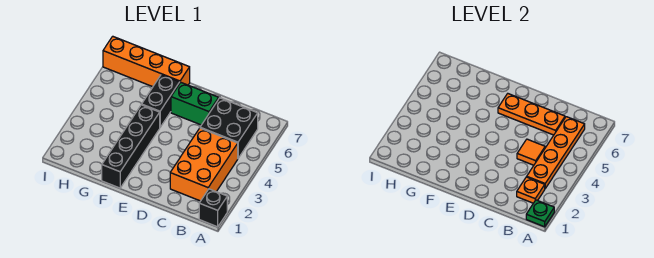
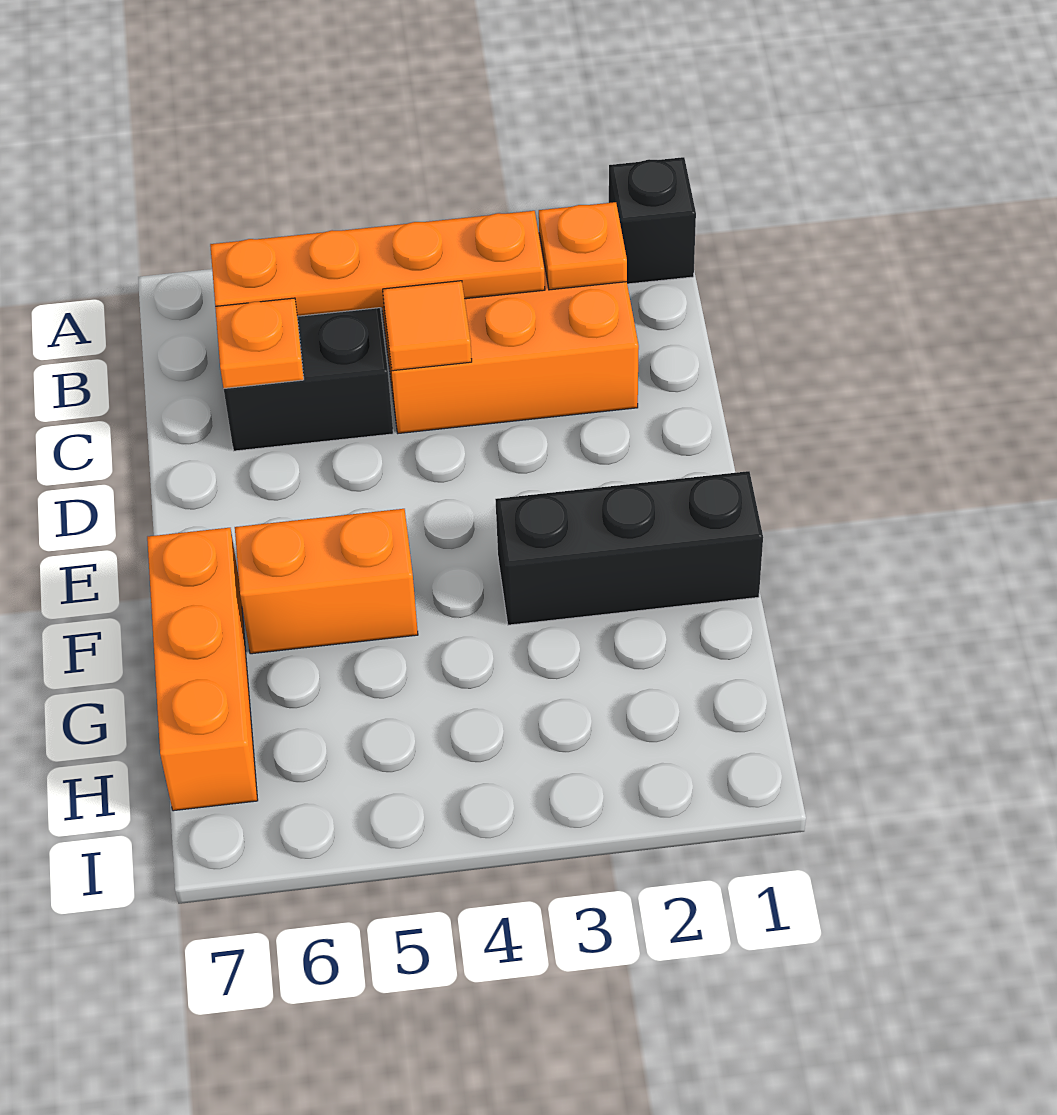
green 1x1 plate [526,200,554,227] -> none
orange 1x3 plate [498,94,565,135] -> orange 1x1 plate [215,298,304,389]
green 1x2 brick [171,83,219,125] -> none
black 1x4 brick [102,105,160,188] -> black 1x3 brick [495,471,763,625]
black 1x2 brick [142,75,180,127] -> orange 1x2 brick [235,509,418,654]
orange 1x4 brick [103,36,190,87] -> orange 1x3 brick [147,528,258,811]

